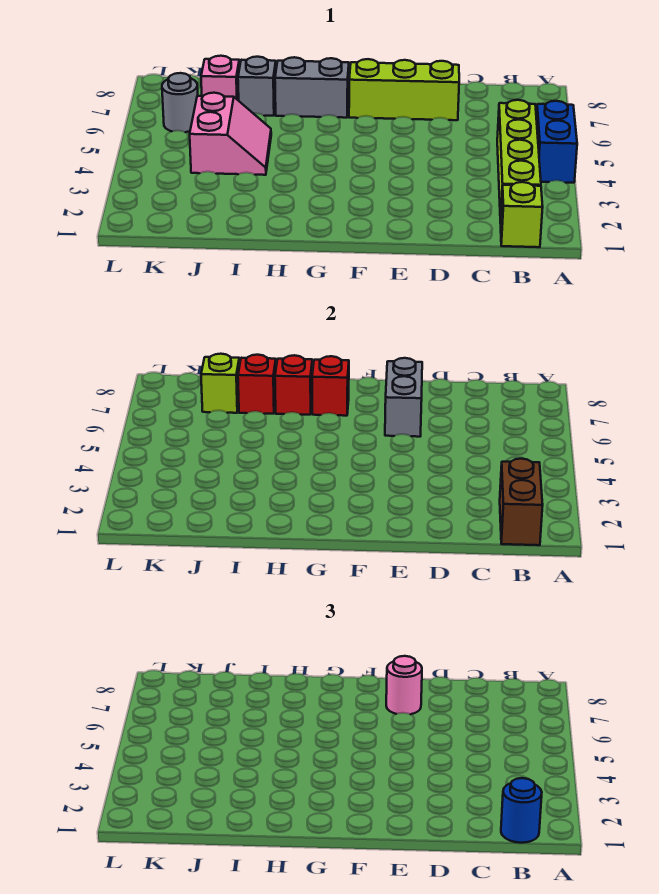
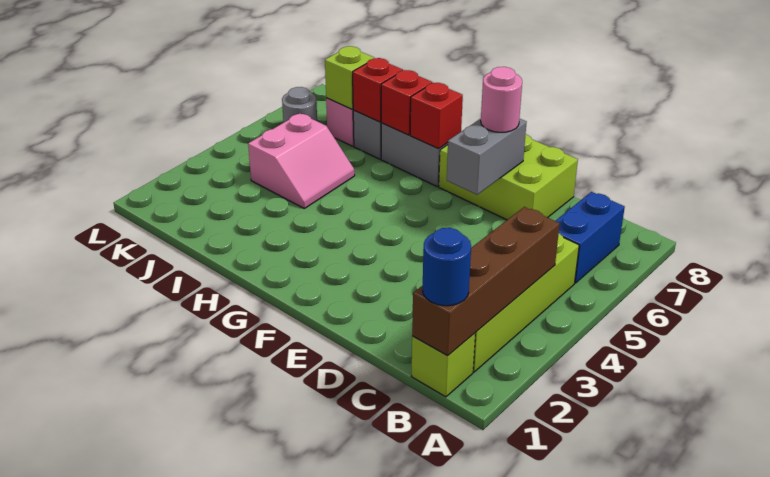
blue 1x2 brick [536,101,577,183] -> blue 1x2 brick moved to [556,192,625,283]
brown 1x2 brick [500,459,543,545] -> brown 1x4 brick [412,207,560,356]
lime 1x3 brick [349,59,459,120] -> lime 2x3 brick [439,135,578,220]

